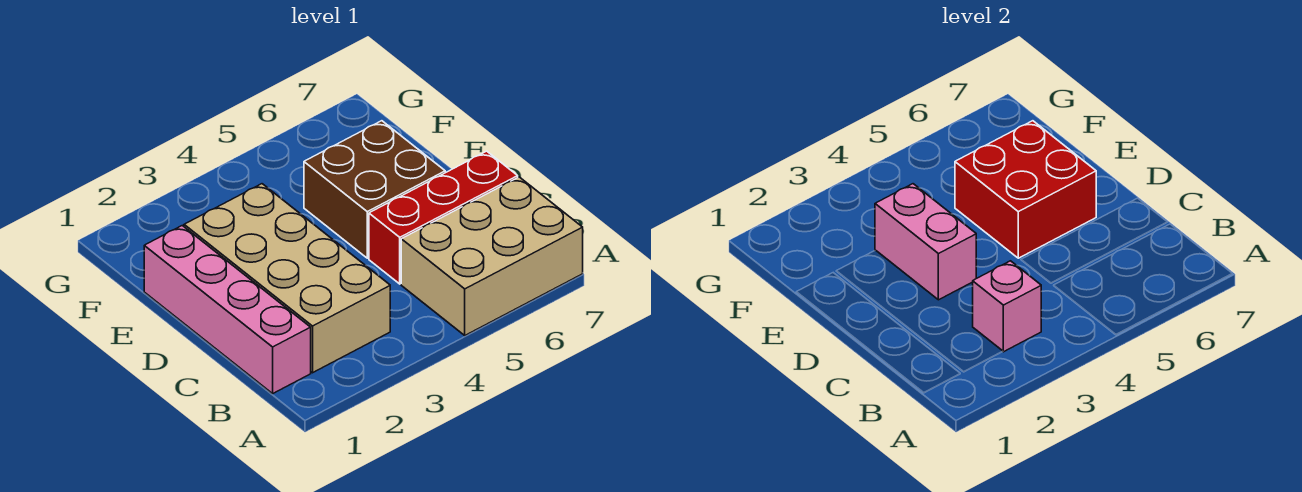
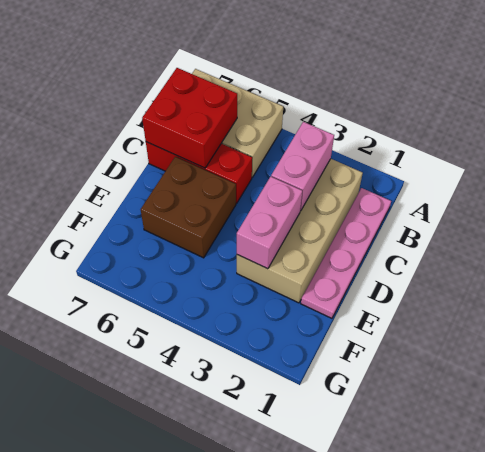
pink 1x4 brick [144,226,311,394] -> pink 1x4 plate [301,188,391,318]
pink 1x1 brick [973,261,1041,352] -> pink 1x2 brick [271,122,334,211]
red 2x2 brick [955,121,1096,258] -> red 2x2 brick moved to [142,68,237,168]

